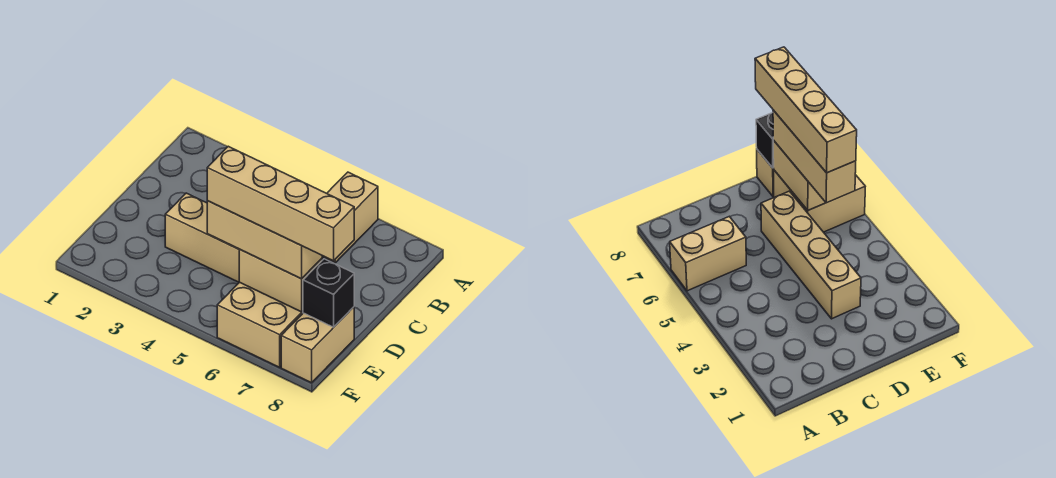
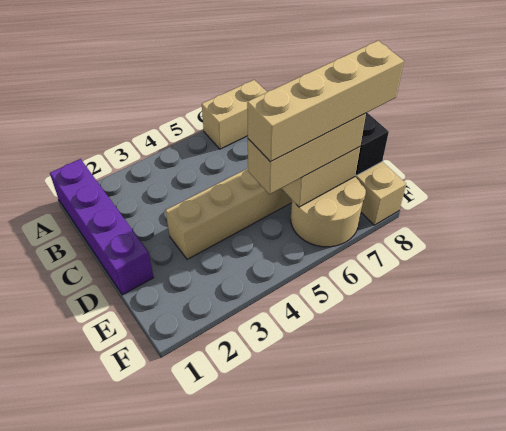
none -> purple 1x4 brick [50,159,154,295]
tan 1x2 brick [322,172,378,263] -> tan 1x2 brick turned to [202,80,267,149]
tan 2x2 brick [217,282,303,367] -> tan 2x2 round brick [291,177,366,247]

